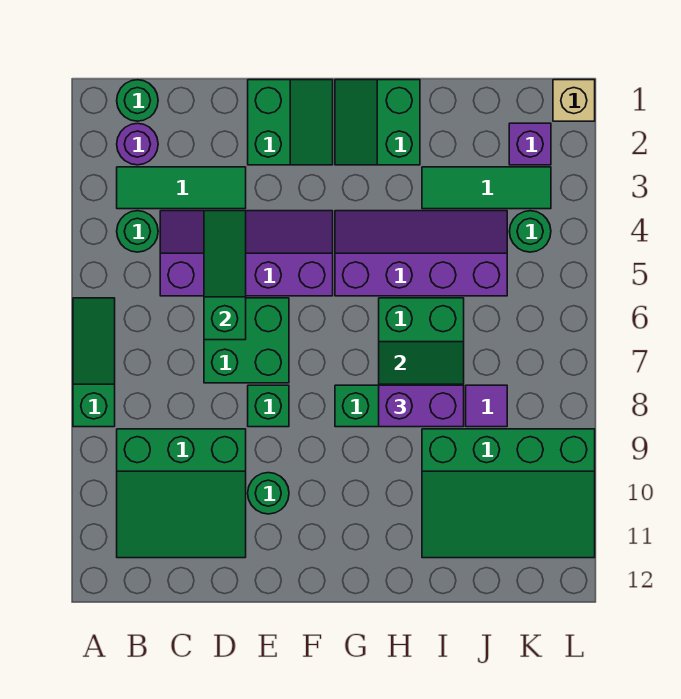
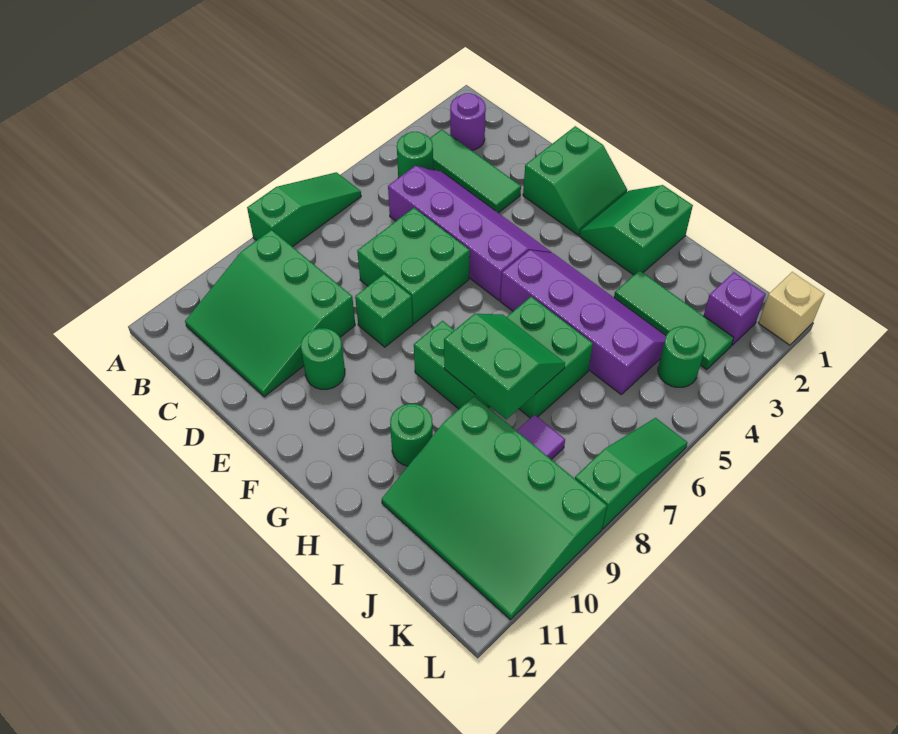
green 1x1 round brick [117,80,158,121] -> green 1x1 round brick moved to [390,404,433,466]
green 1x3 slope [204,211,246,340] -> green 1x3 slope moved to [575,418,687,529]
purple 1x2 brick [379,385,464,427] -> none

